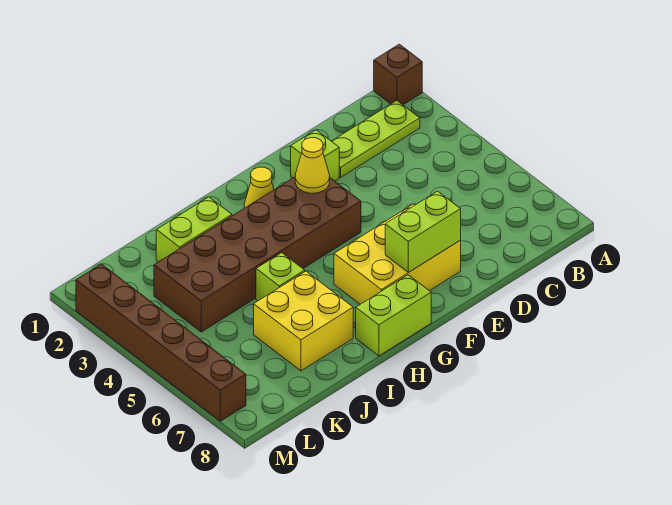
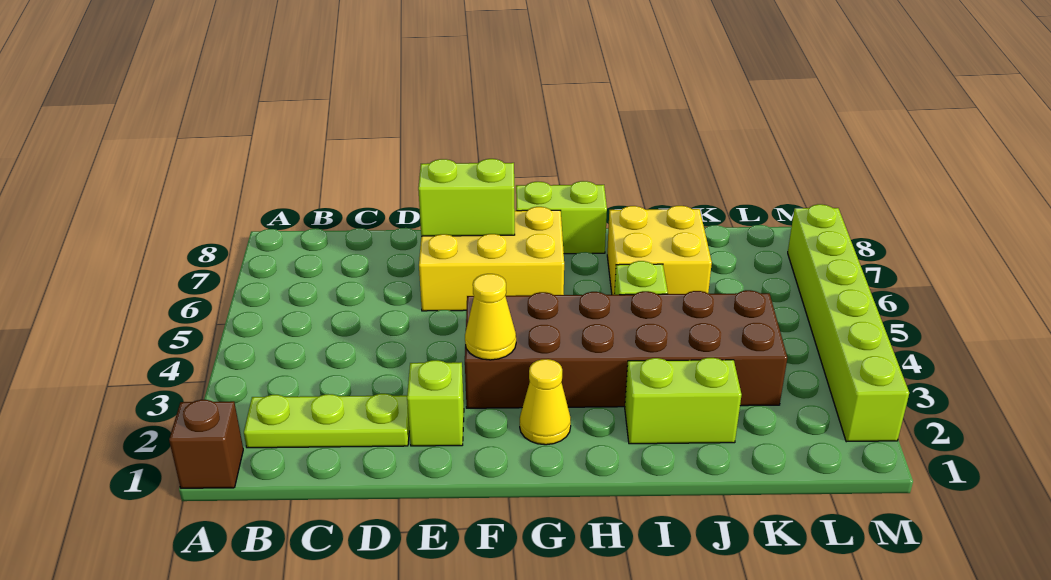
brown 1x6 brick [76,264,246,421] -> lime 1x6 brick [788,204,909,442]

